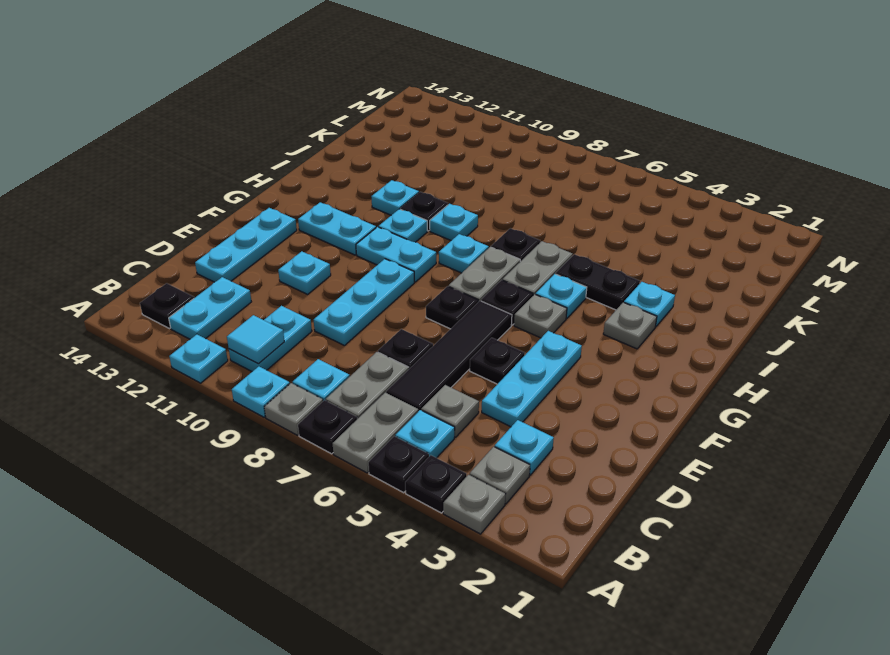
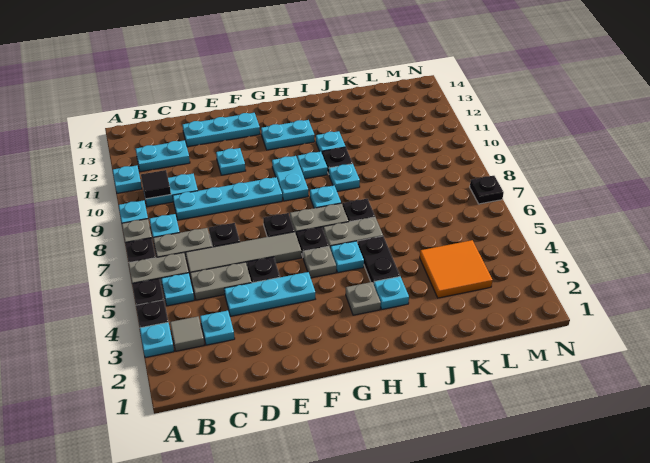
grey 1x1 plate [443,475,505,534] -> cyan 1x1 plate [140,322,174,358]
grey 1x1 plate [470,447,530,504] -> grey 1x1 tile [170,316,204,351]
cyan 1x1 tile [227,315,284,364] -> black 1x1 tile [141,170,171,199]
black 1x1 plate [140,283,194,329] -> black 1x1 plate moved to [470,176,504,204]
grey 1x1 plate [421,385,479,437] -> grey 1x2 plate [190,262,251,300]
black 1x4 tile [386,301,512,411] -> grey 1x4 tile [186,232,302,276]
cyan 1x3 plate [314,259,414,346] -> cyan 1x4 plate [173,177,282,220]
cyan 1x2 plate [298,202,376,255] -> cyan 1x2 plate turned to [261,120,315,150]
none -> orange 2x2 tile [420,240,493,298]

